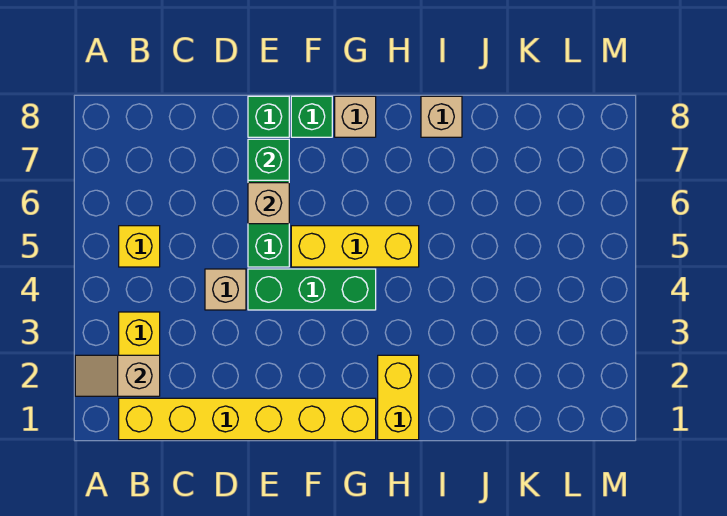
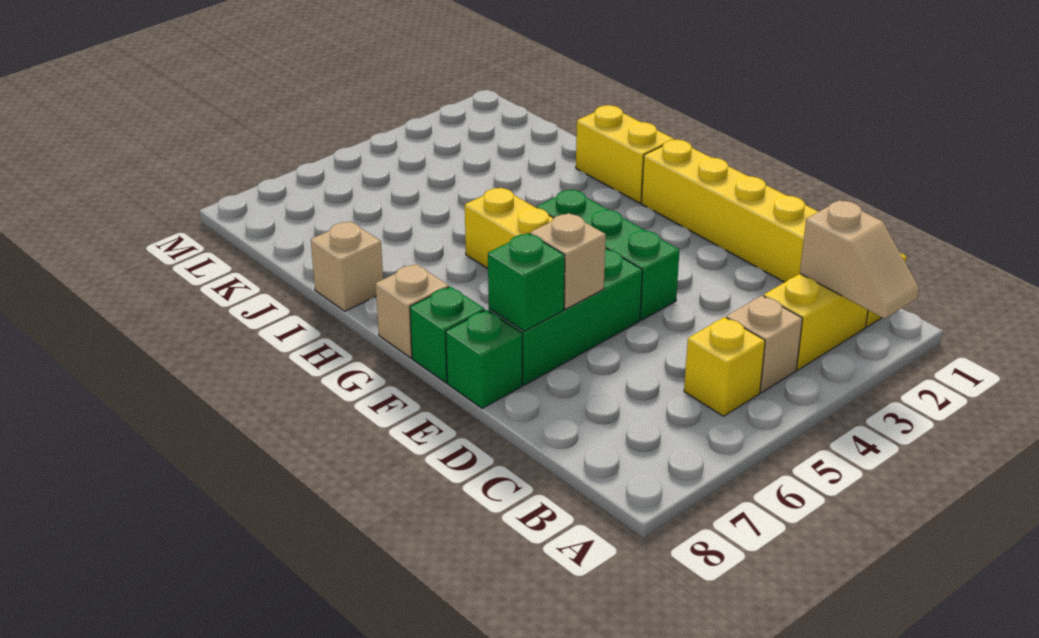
tan 1x1 brick [205,269,246,310] -> tan 1x1 brick moved to [726,296,803,393]
yellow 1x2 brick [378,355,419,440] -> yellow 1x2 brick turned to [576,105,674,203]

